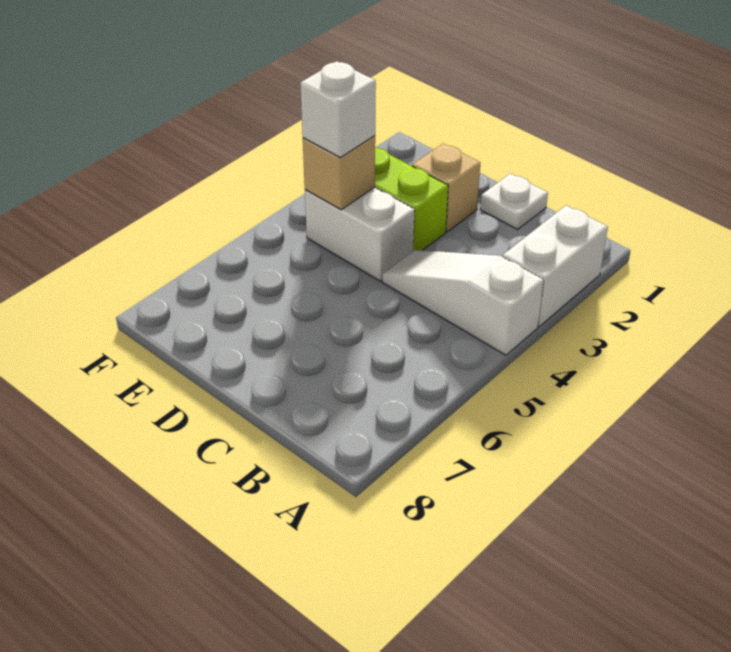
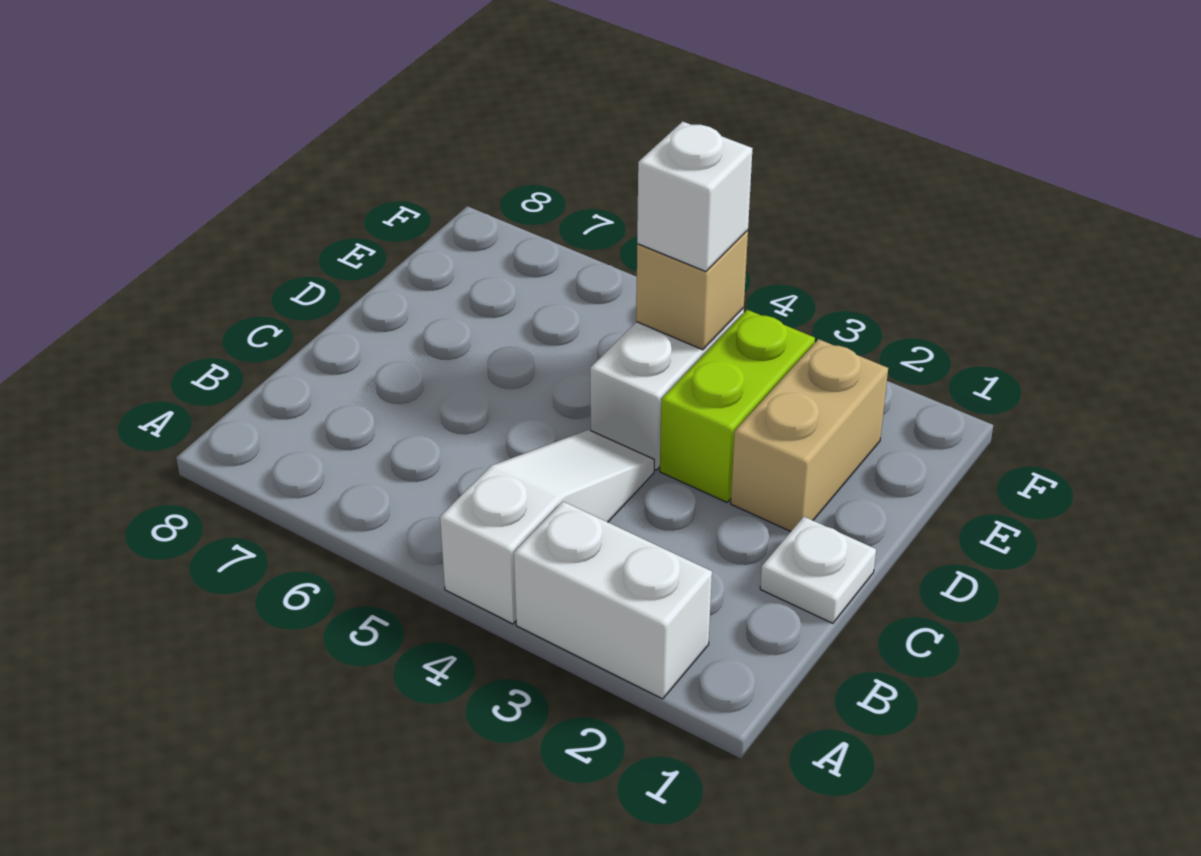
tan 1x1 brick [412,144,480,232] -> tan 1x2 brick [731,339,888,531]

